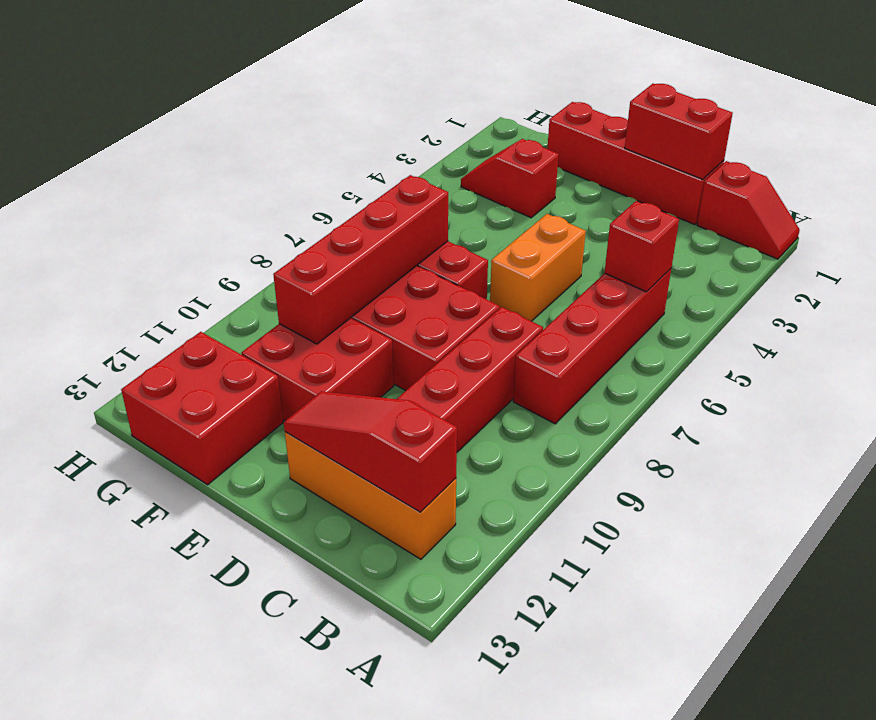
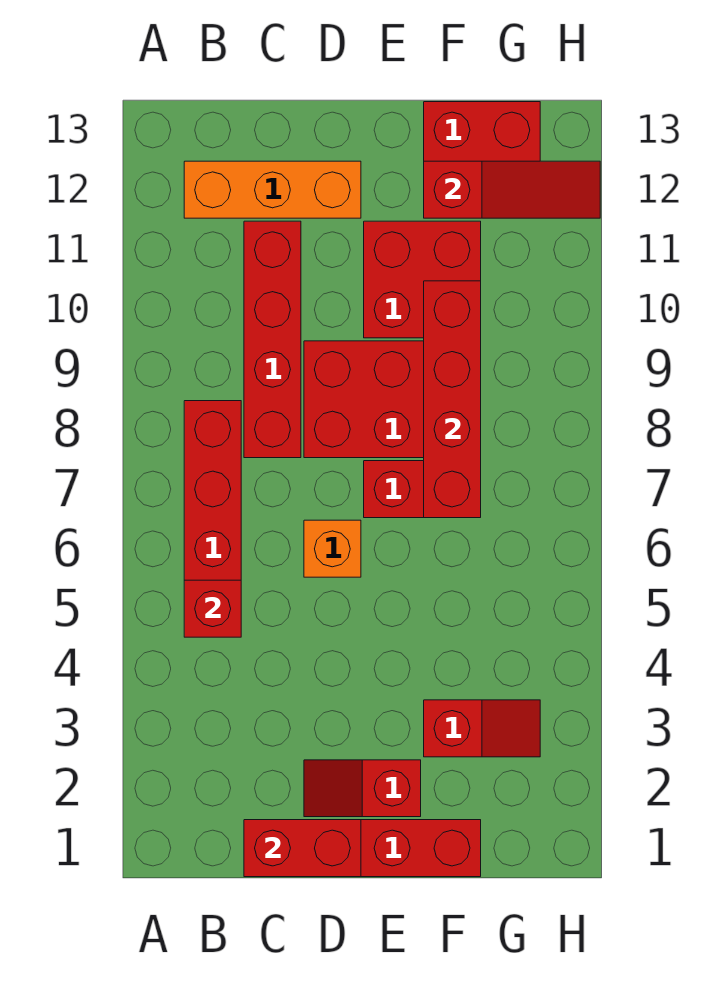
red 1x2 slope [697,161,800,259] -> red 1x2 slope moved to [304,760,421,817]
red 1x3 slope [284,391,457,512] -> red 1x3 slope moved to [424,161,600,218]
orange 1x2 brick [490,214,586,321] -> orange 1x1 brick [304,520,361,577]

